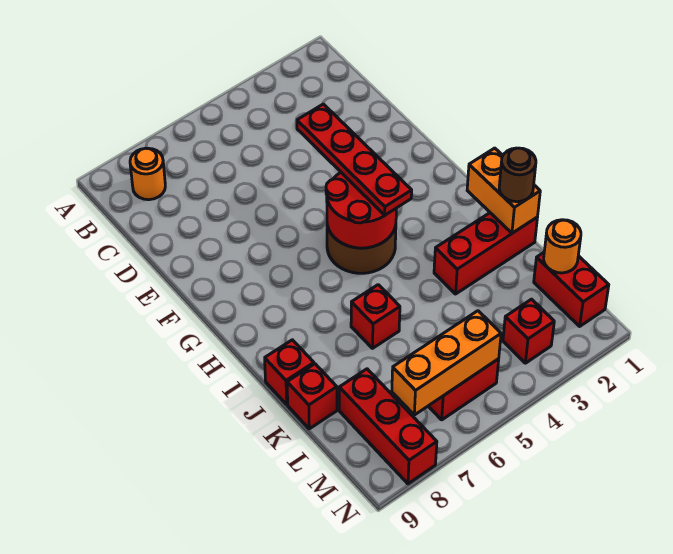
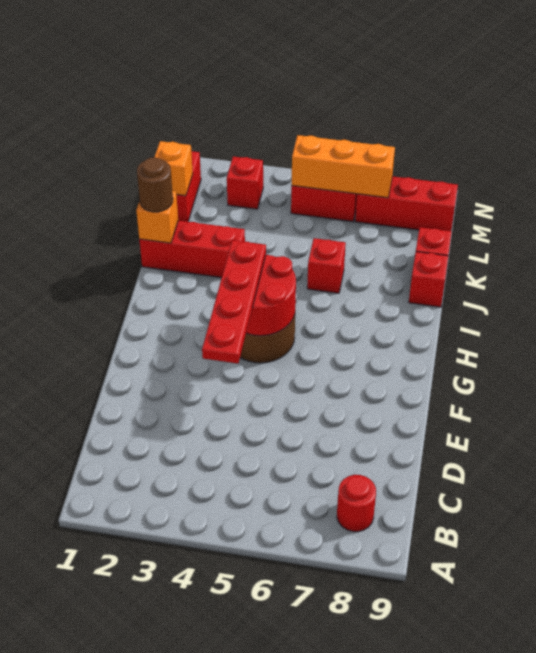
orange 1x1 round brick [130,148,165,200] -> red 1x1 round brick [337,475,376,532]
orange 1x2 brick [467,148,540,233] -> orange 1x1 brick [136,191,178,243]
orange 1x1 round brick [544,220,581,273] -> orange 1x1 brick [155,141,193,196]
red 1x3 brick [339,369,437,484] -> red 1x3 brick turned to [355,176,458,231]

